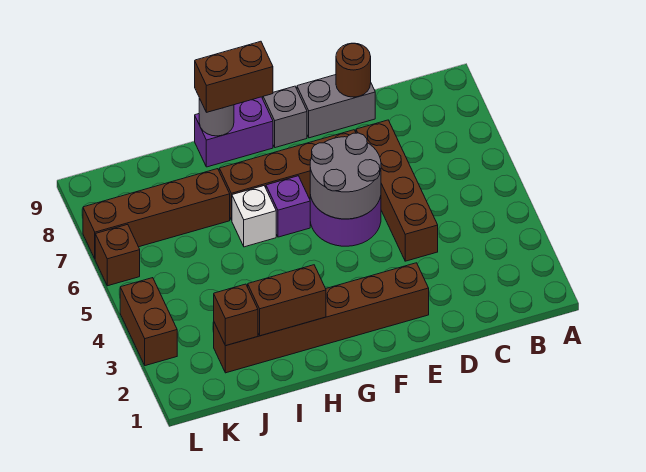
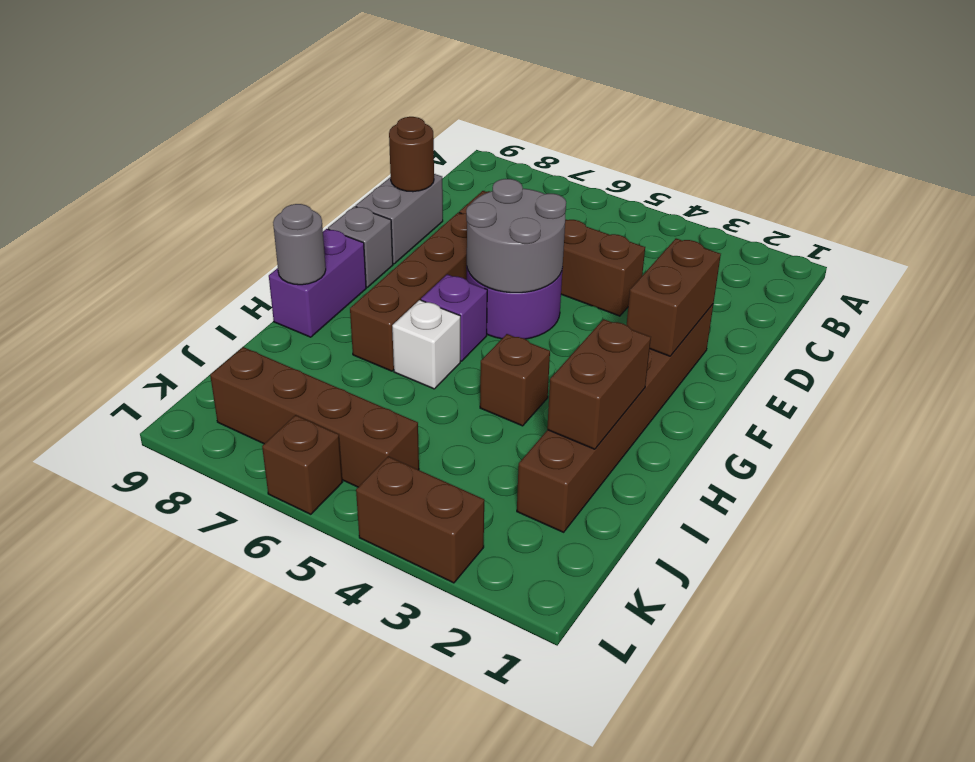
brown 1x2 brick [195,41,273,112] -> brown 1x2 brick moved to [627,239,721,356]
brown 1x4 brick [83,169,230,258] -> brown 1x4 brick turned to [210,347,419,487]
brown 1x1 brick [214,284,258,346] -> brown 1x1 brick moved to [480,334,550,426]

